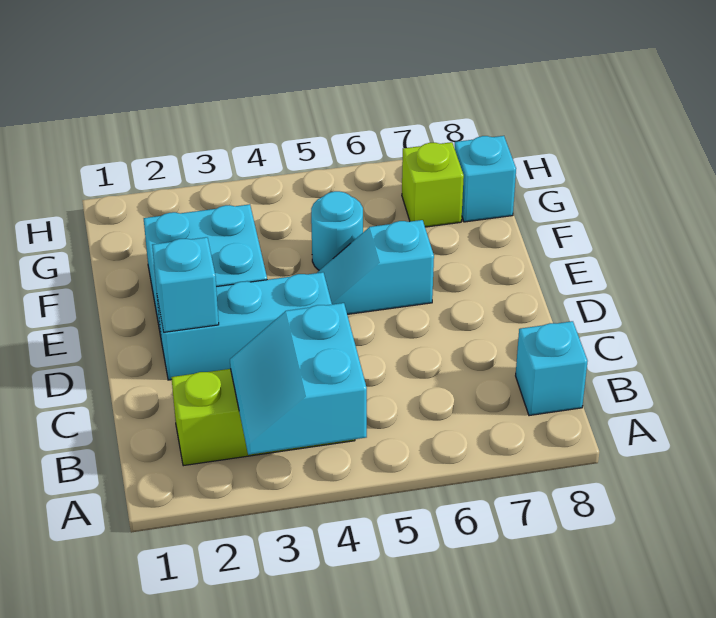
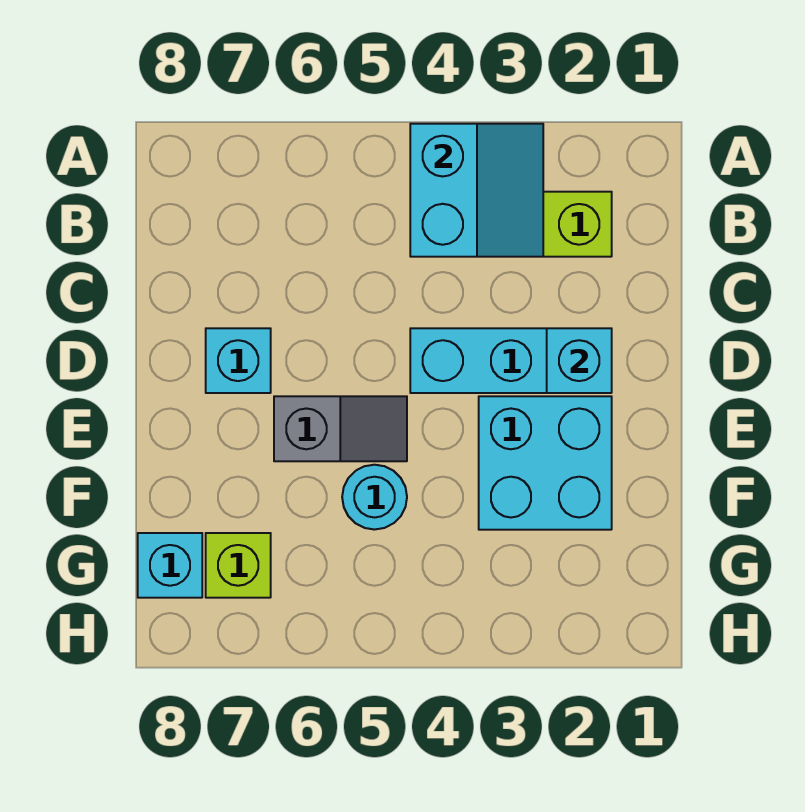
cyan 1x1 brick [516,321,588,416] -> cyan 1x1 brick moved to [206,328,271,393]
cyan 1x2 slope [317,220,434,314] -> grey 1x2 slope [274,396,407,461]

